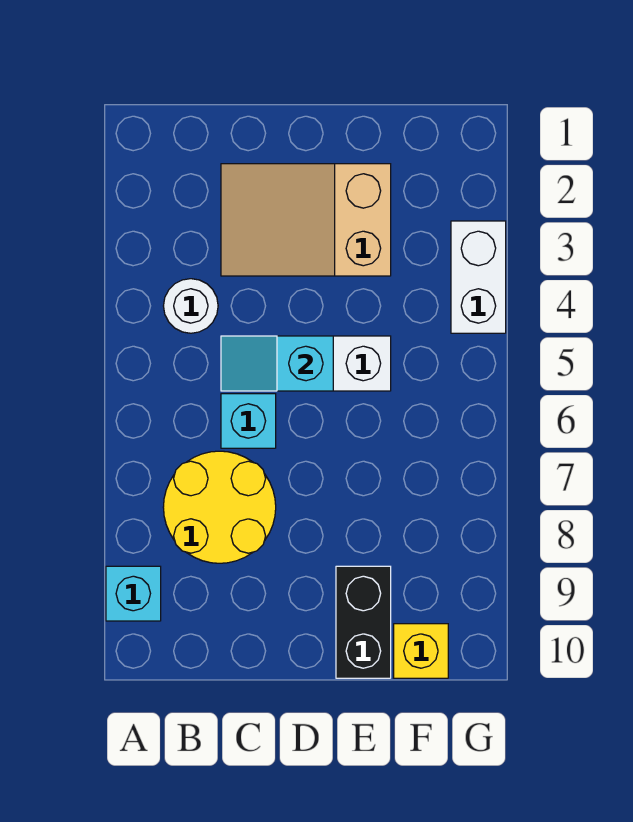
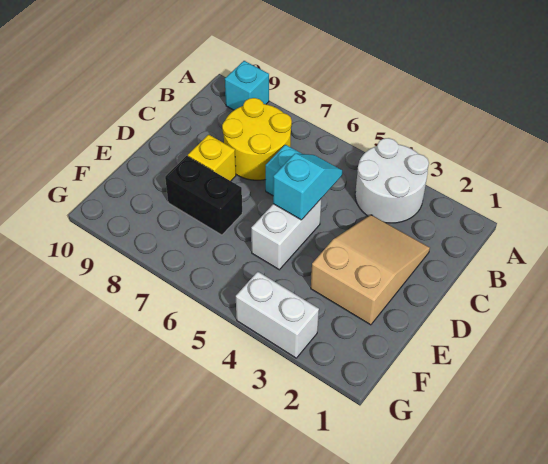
white 1x1 round brick [164,279,218,333] -> white 2x2 round brick [355,138,429,223]
black 1x2 brick [336,566,391,678] -> black 1x2 brick moved to [165,156,242,235]
yellow 1x1 brick [394,624,448,678] -> yellow 1x1 brick moved to [188,135,236,181]

